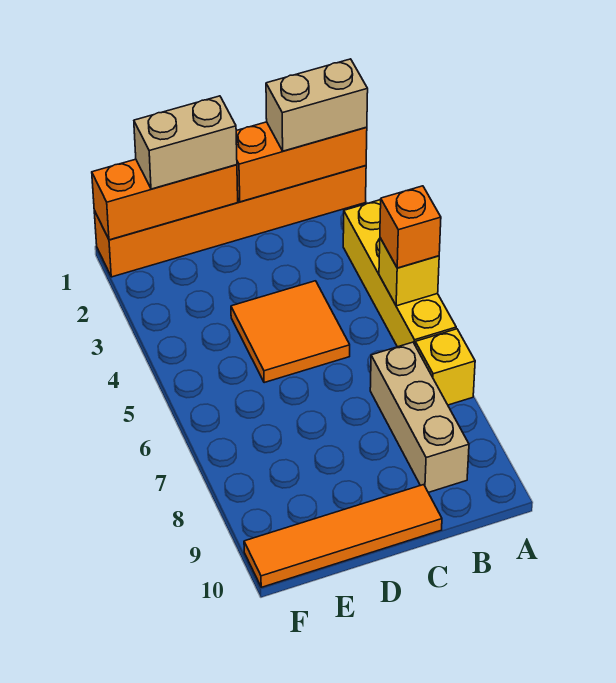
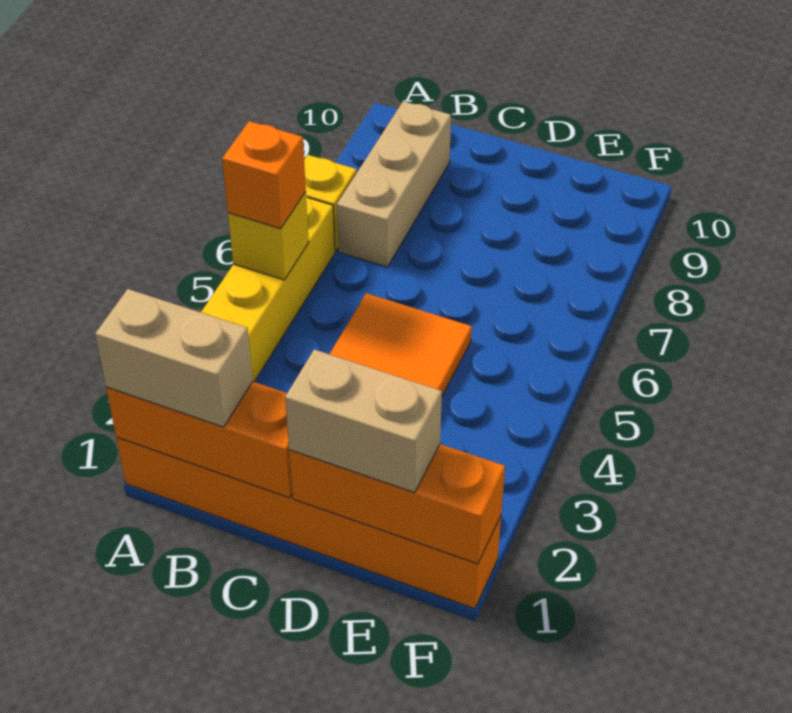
orange 1x4 tile [244,485,442,587] -> none

